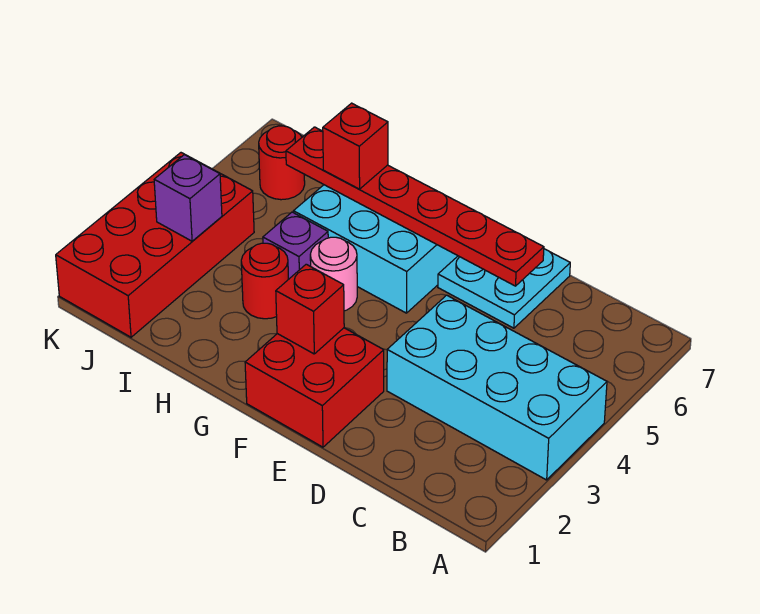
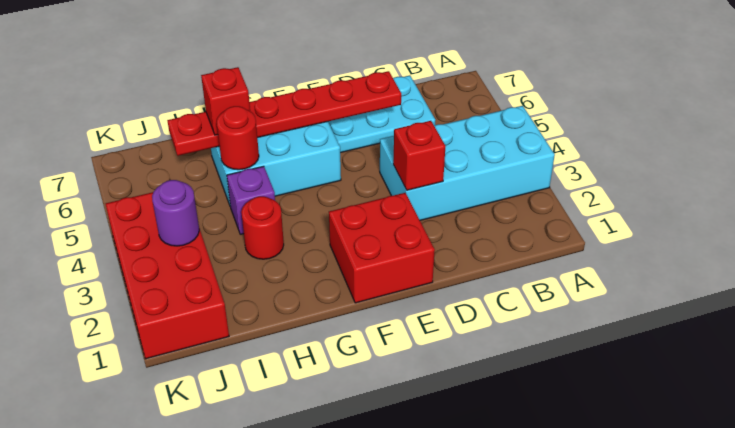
cyan 2x2 plate [438,249,570,328] -> cyan 2x3 plate [328,75,435,153]
red 1x1 brick [276,264,344,354] -> red 1x1 brick moved to [393,121,446,190]
pink 1x1 round brick [310,237,357,311] -> none
purple 1x1 brick [154,155,222,241] -> purple 1x1 round brick [152,180,199,246]
red 1x1 round brick [259,126,305,200] -> red 1x1 round brick moved to [217,106,259,170]

